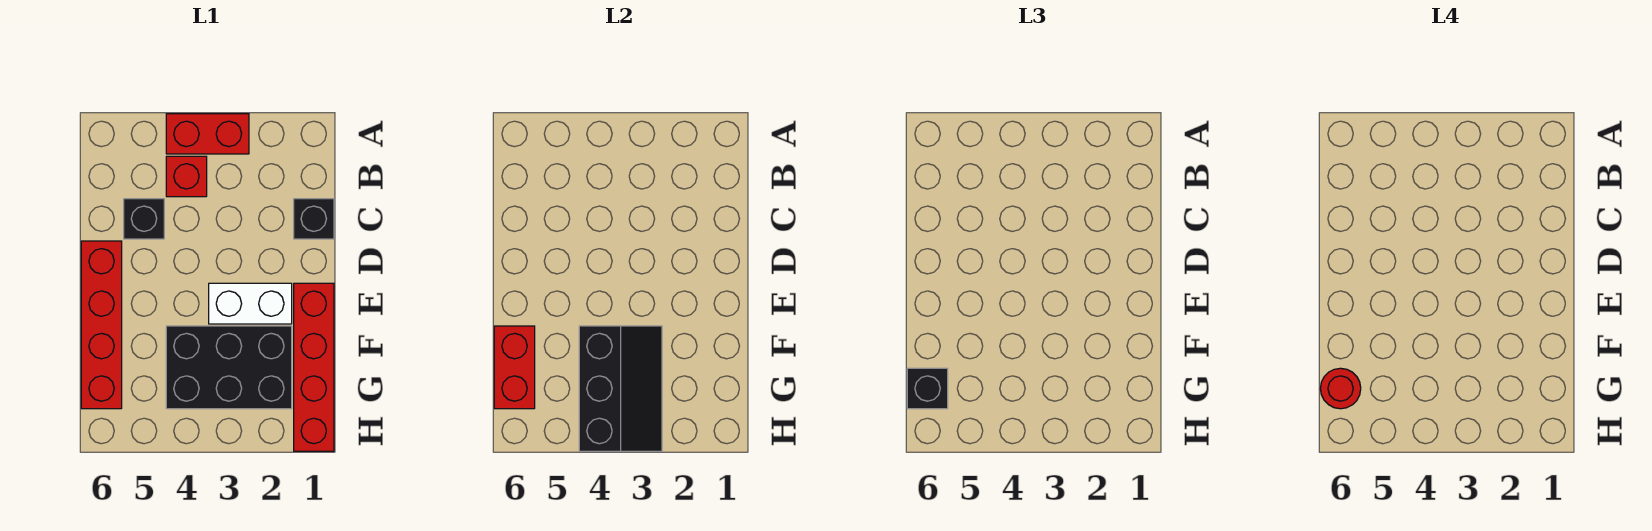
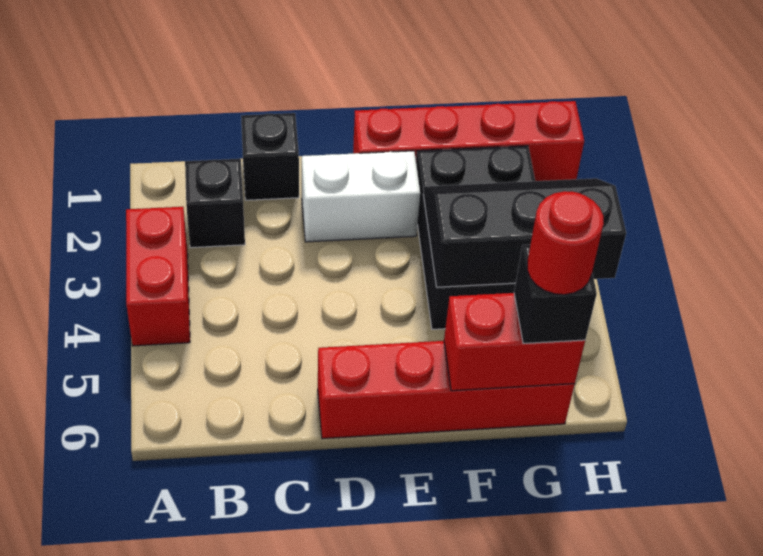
red 1x1 brick [166,156,207,197] -> none
black 1x1 brick [124,199,164,239] -> black 1x1 brick moved to [185,159,245,248]
white 1x2 brick [209,283,292,324] -> white 1x2 brick turned to [302,151,420,242]

